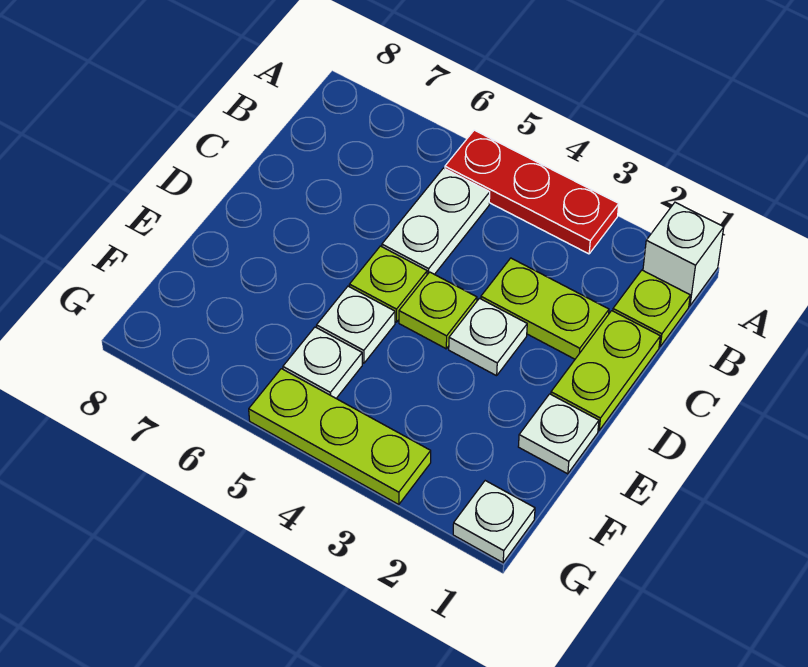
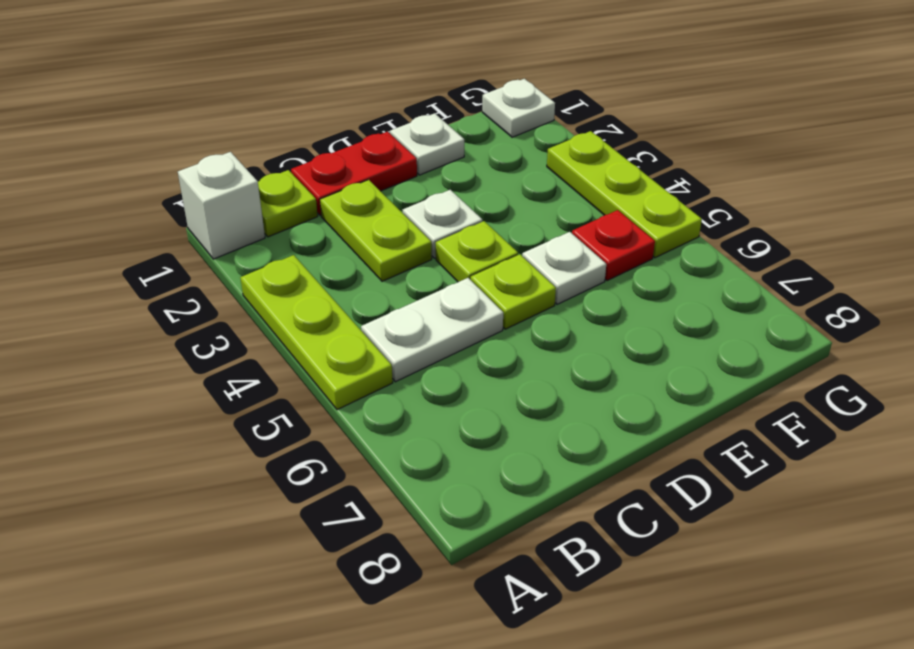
red 1x3 plate [445,130,619,254] -> lime 1x3 plate [240,255,393,410]
lime 1x2 plate [551,311,660,430] -> red 1x2 plate [291,132,417,216]
white 1x1 plate [283,327,362,398] -> red 1x1 plate [572,210,655,281]

